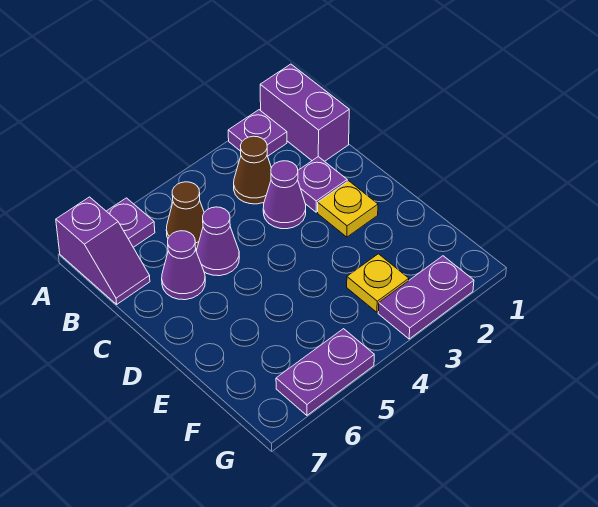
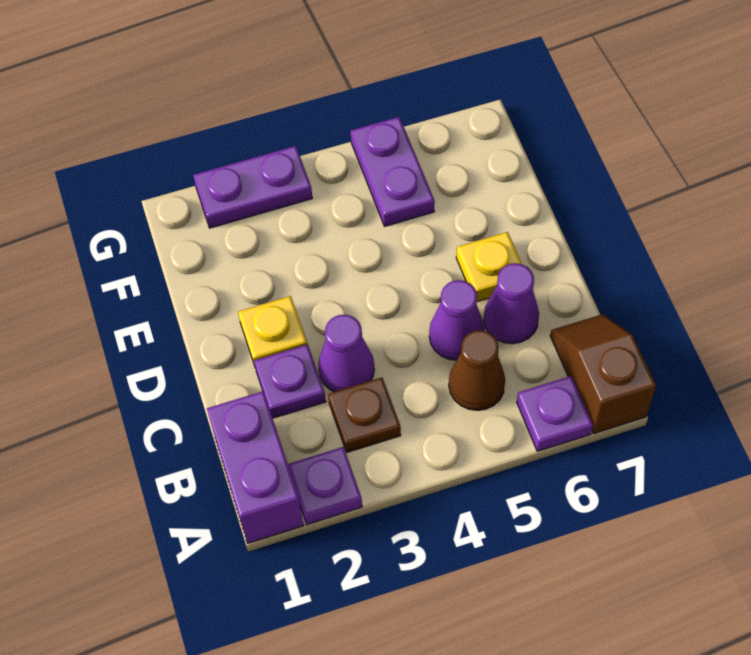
purple 1x2 slope [56,197,150,304] -> brown 1x2 slope [550,314,656,434]
brown 1x1 cone [234,136,271,204] -> brown 1x1 plate [328,377,401,452]
yellow 1x1 plate [347,254,409,312] -> yellow 1x1 plate moved to [456,232,522,302]
purple 1x2 plate [276,329,374,415] -> purple 1x2 plate turned to [351,117,435,226]

